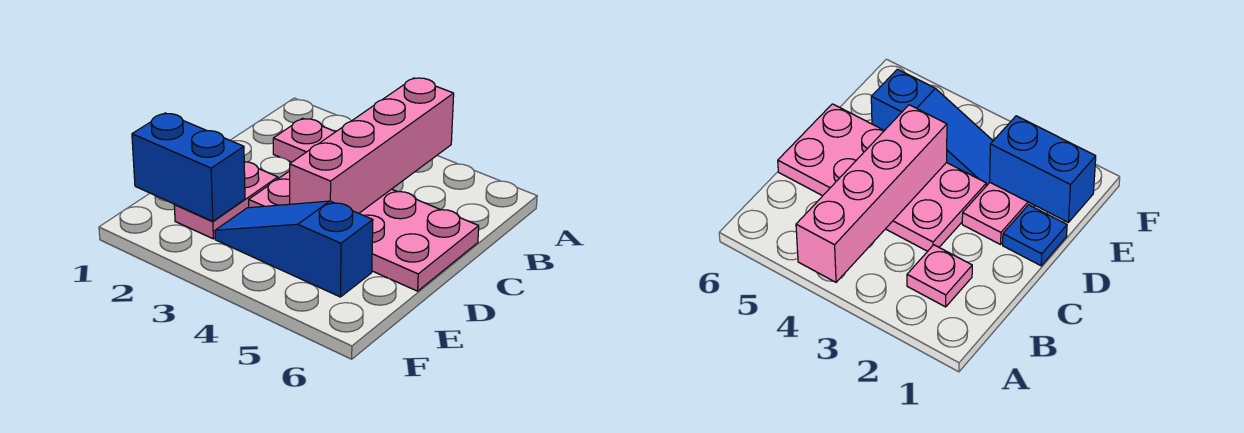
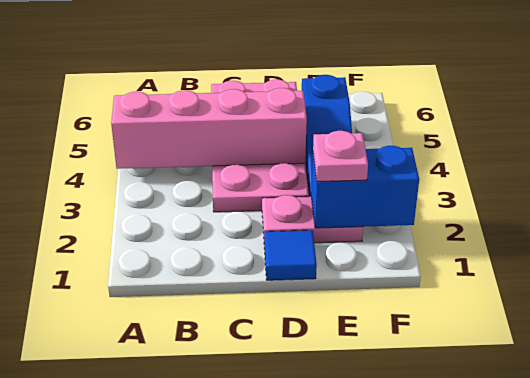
pink 1x1 plate [273,118,335,162] -> pink 1x1 plate moved to [313,131,368,182]
blue 1x1 plate [1003,205,1067,266] -> blue 1x1 tile [264,230,317,280]
blue 1x2 brick [132,113,245,221] -> blue 1x2 brick turned to [311,146,419,228]

